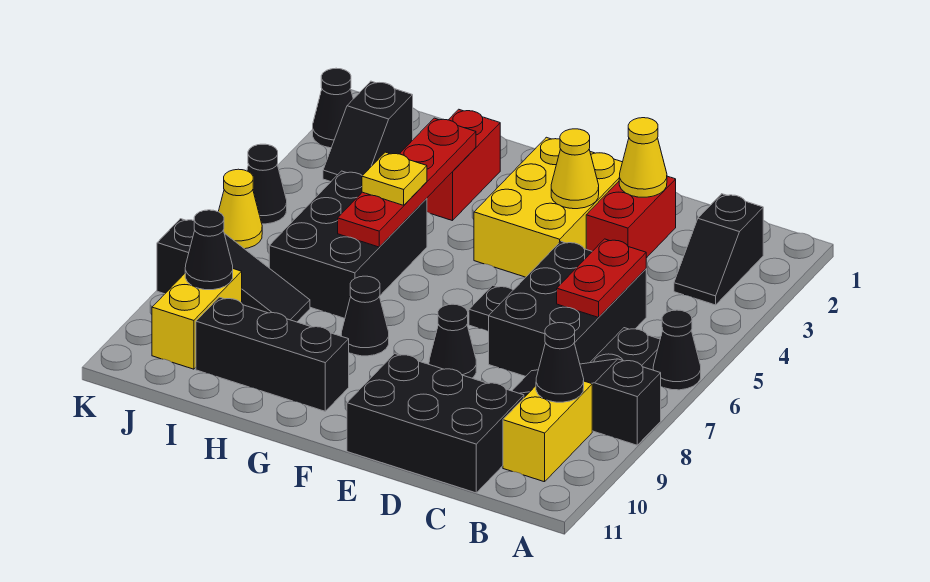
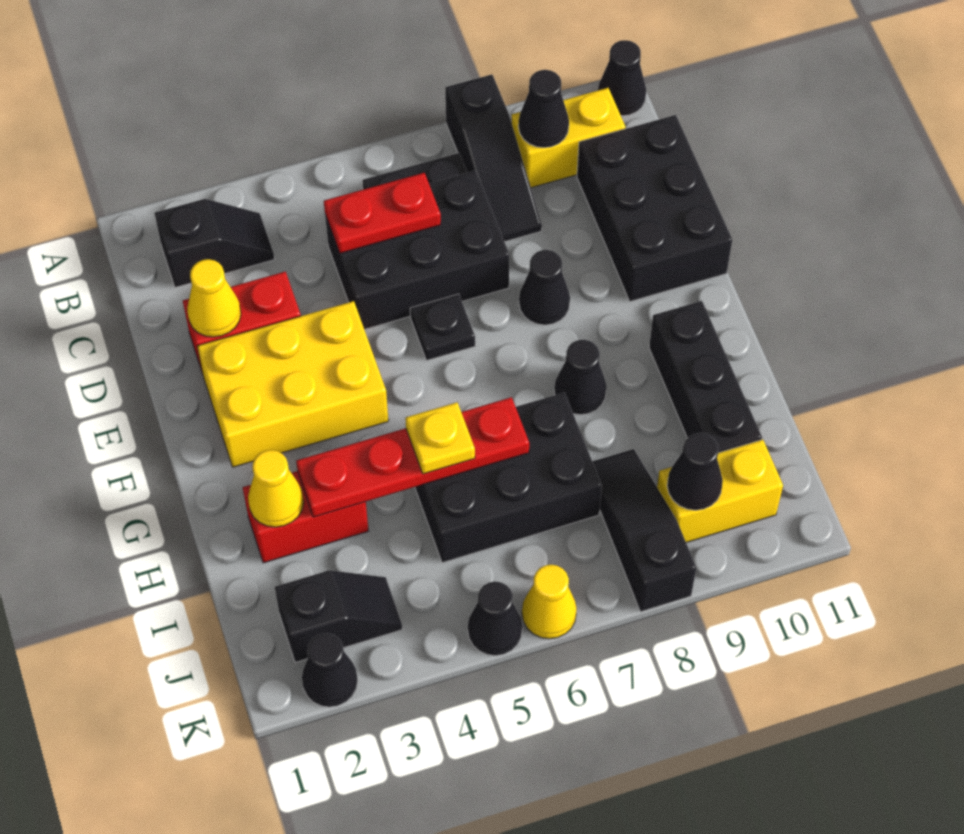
black 1x1 cone [653,310,701,390] -> black 1x1 cone moved to [598,40,646,116]
yellow 1x1 cone [551,129,599,209] -> yellow 1x1 cone moved to [248,450,304,527]

